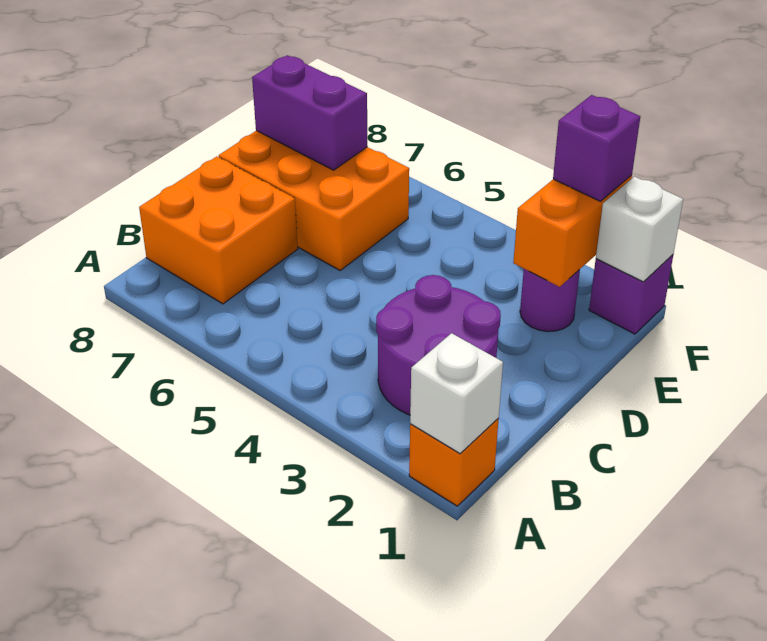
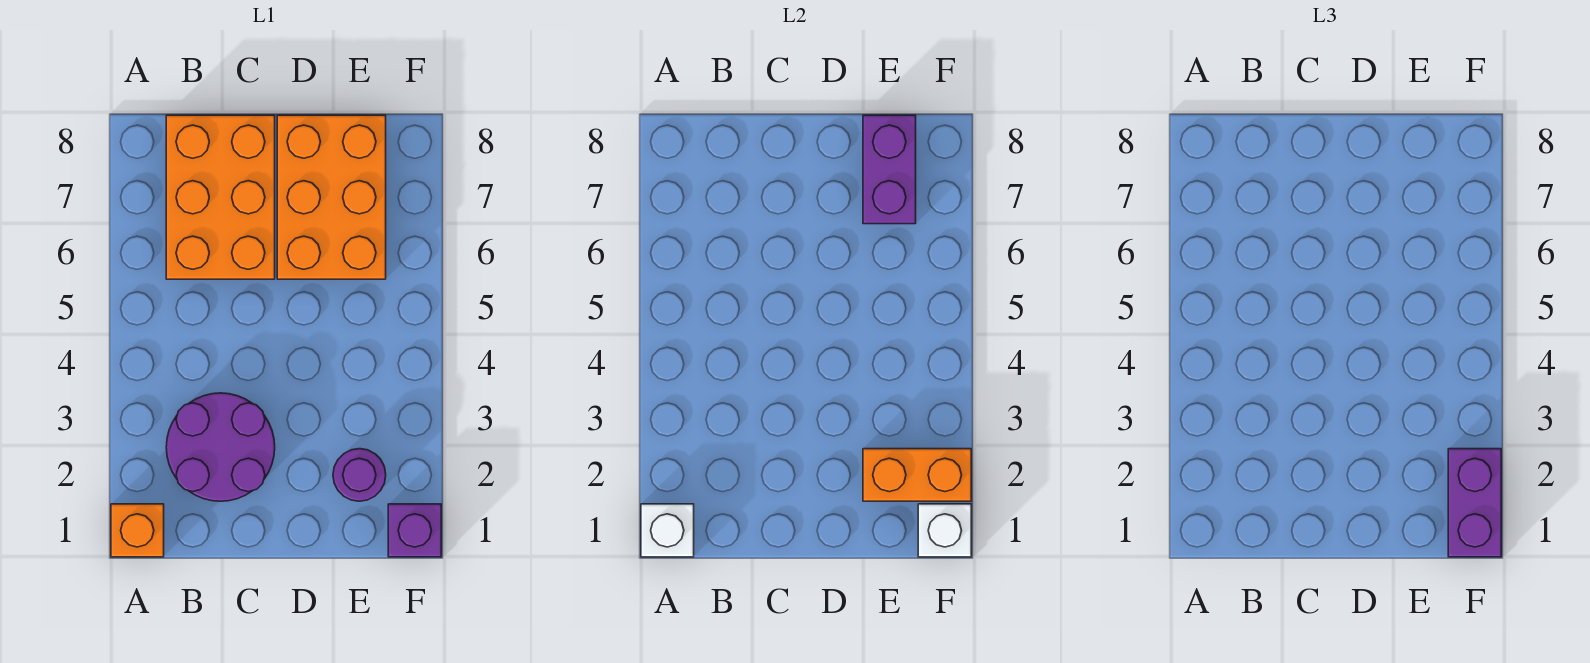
orange 2x2 brick [139,156,298,304] -> orange 2x3 brick [166,115,275,279]
purple 1x1 brick [553,95,640,201] -> purple 1x2 brick [1448,449,1501,557]

